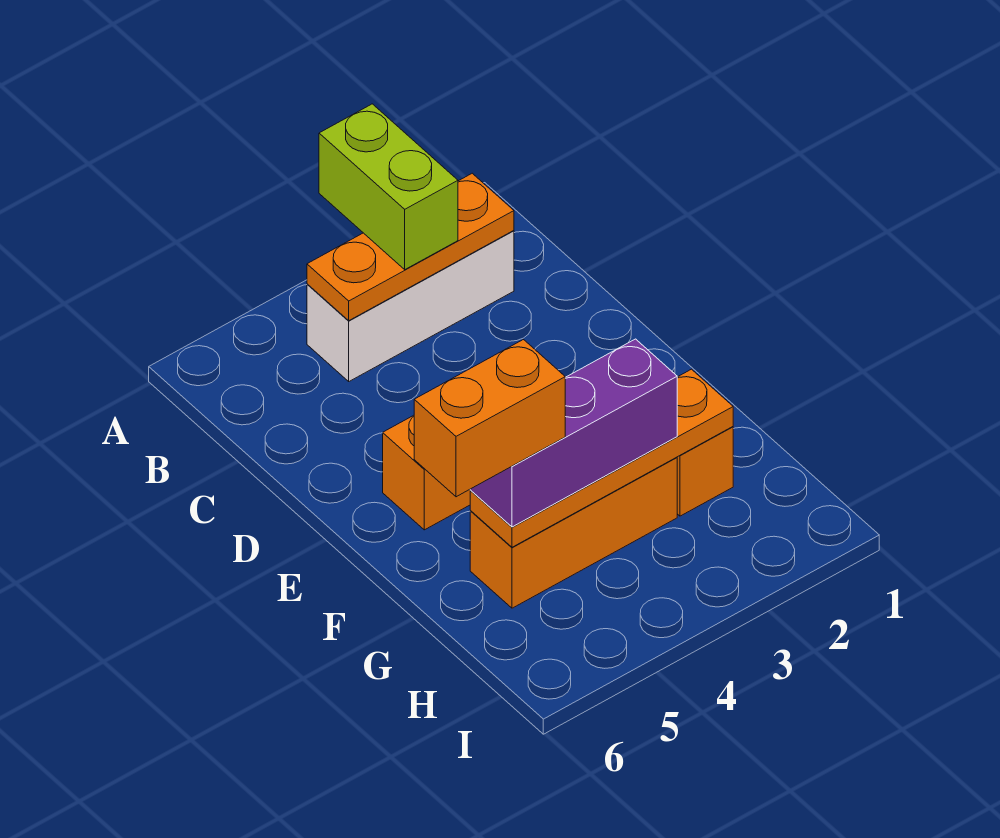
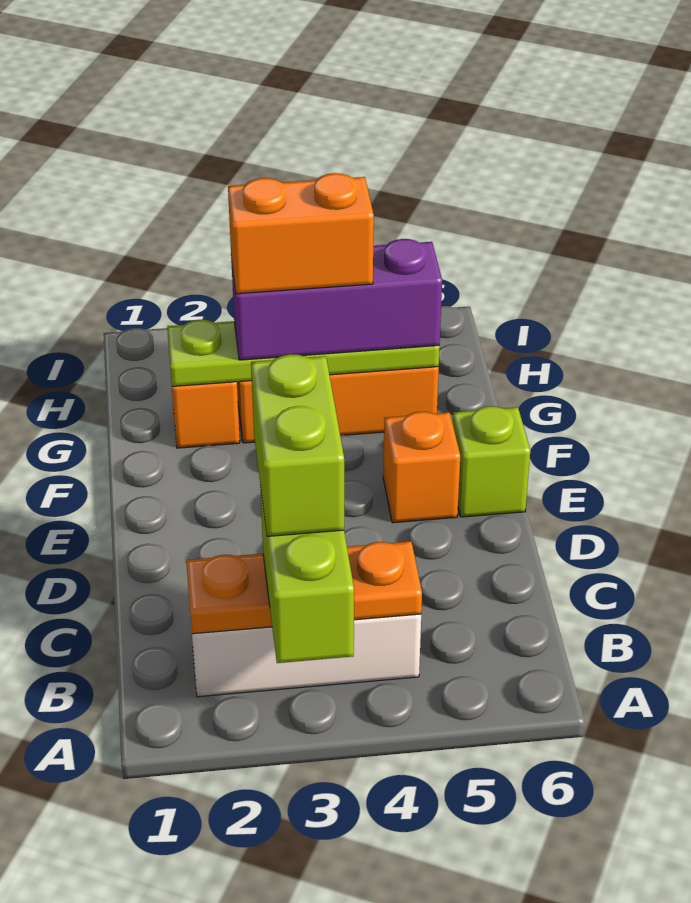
none -> lime 1x2 brick [251,354,344,536]
none -> lime 1x1 brick [453,406,530,517]
orange 1x4 plate [470,369,733,547] -> lime 1x4 plate [167,320,440,386]
orange 1x2 brick [414,340,565,497] -> orange 1x2 brick moved to [228,173,374,294]

